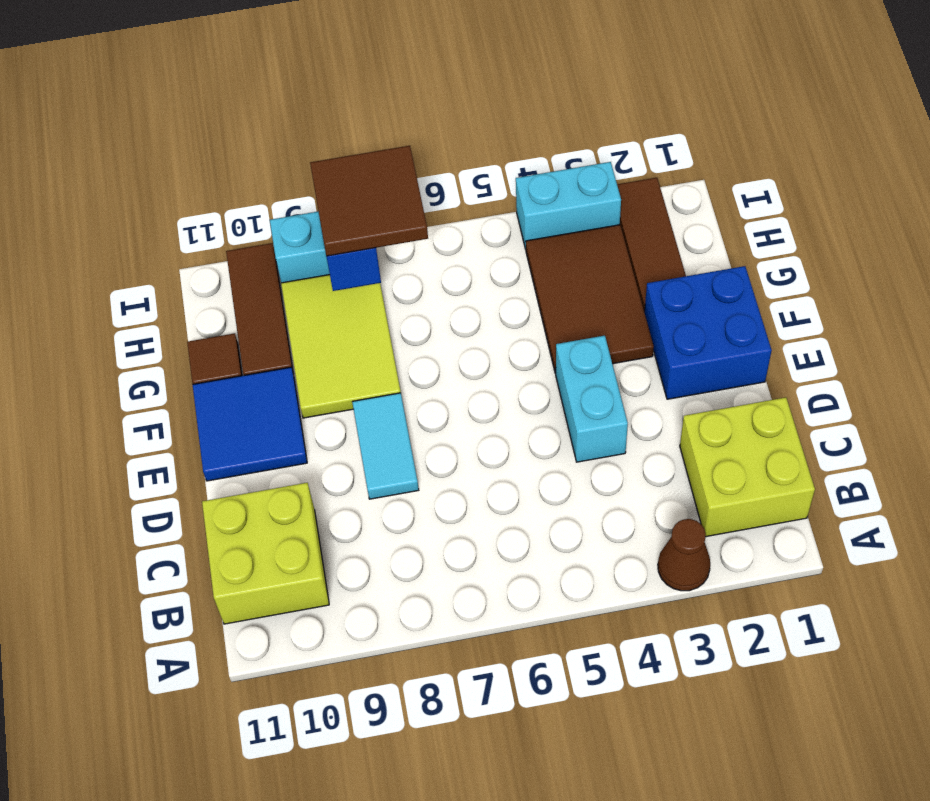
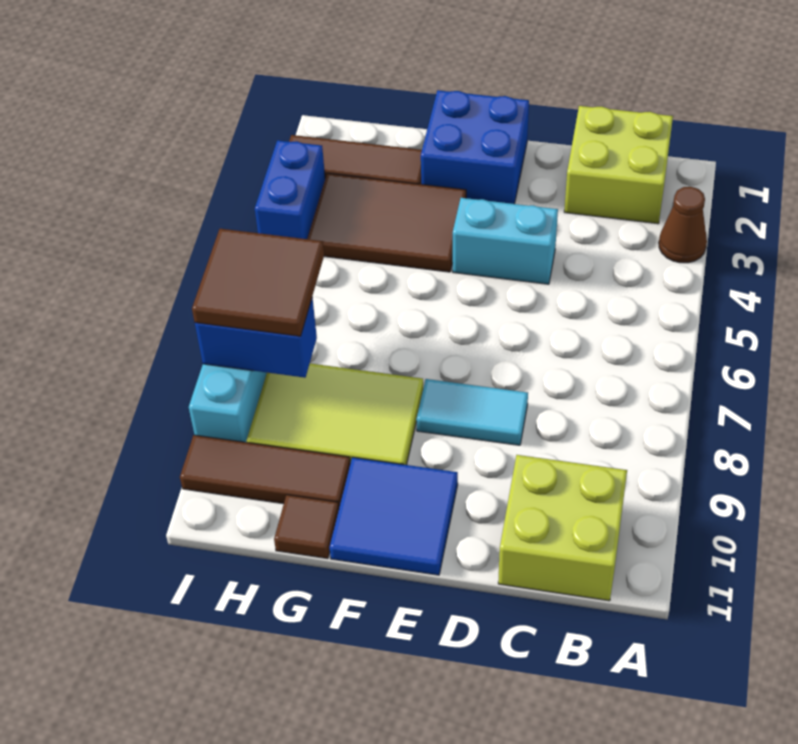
cyan 1x2 brick [516,162,621,249] -> blue 1x2 brick [255,140,325,239]

